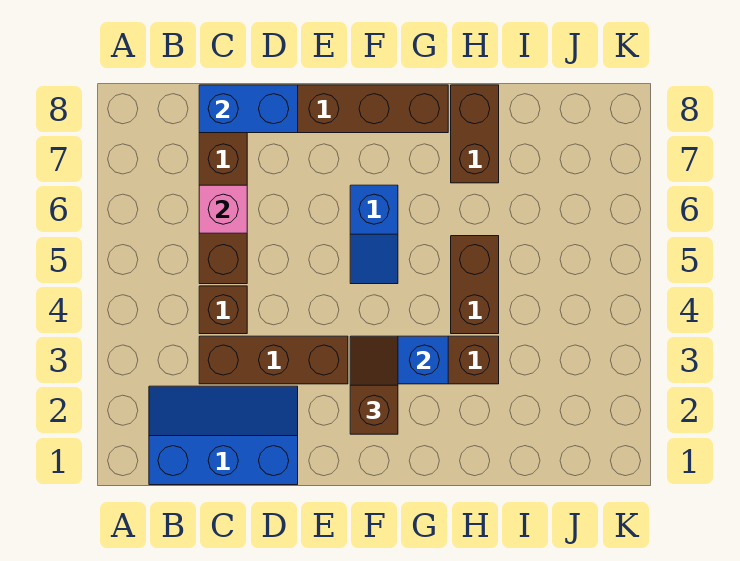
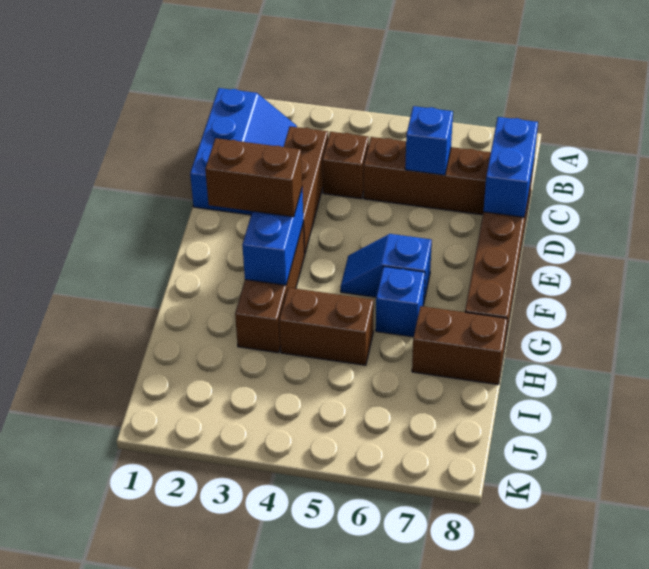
pink 1x1 brick [199,185,247,233] -> blue 1x1 brick [405,106,453,175]
brown 1x2 slope [350,336,398,434] -> brown 1x2 brick [205,138,302,217]
none -> blue 1x1 brick [376,267,425,337]

